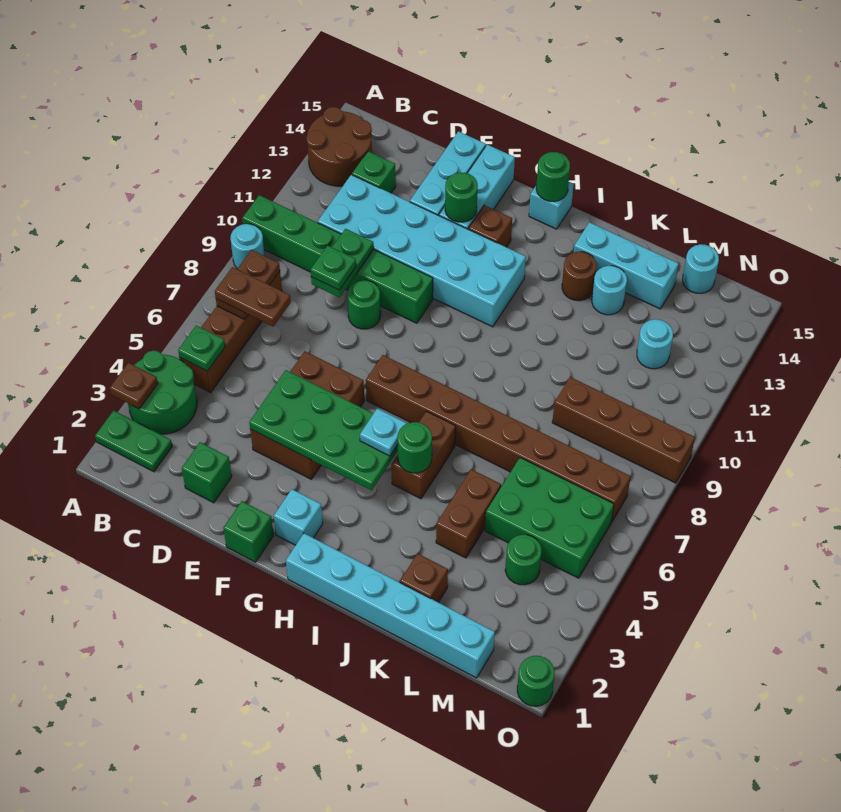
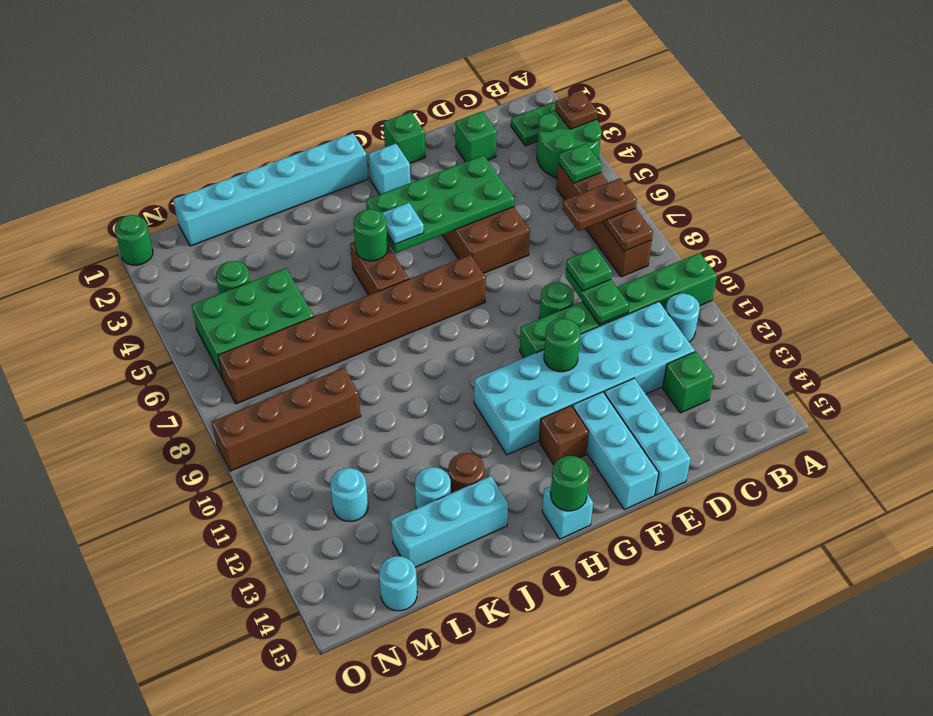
cyan 1x1 round brick [230,224,265,269] -> cyan 1x1 round brick moved to [666,293,700,342]
brown 2x2 round brick [306,107,372,186] -> none
green 1x1 round brick [445,172,478,222] -> green 1x1 round brick moved to [544,319,580,372]
brown 1x1 brick [400,553,448,602] -> none
brown 1x2 brick [436,469,501,558] -> none

